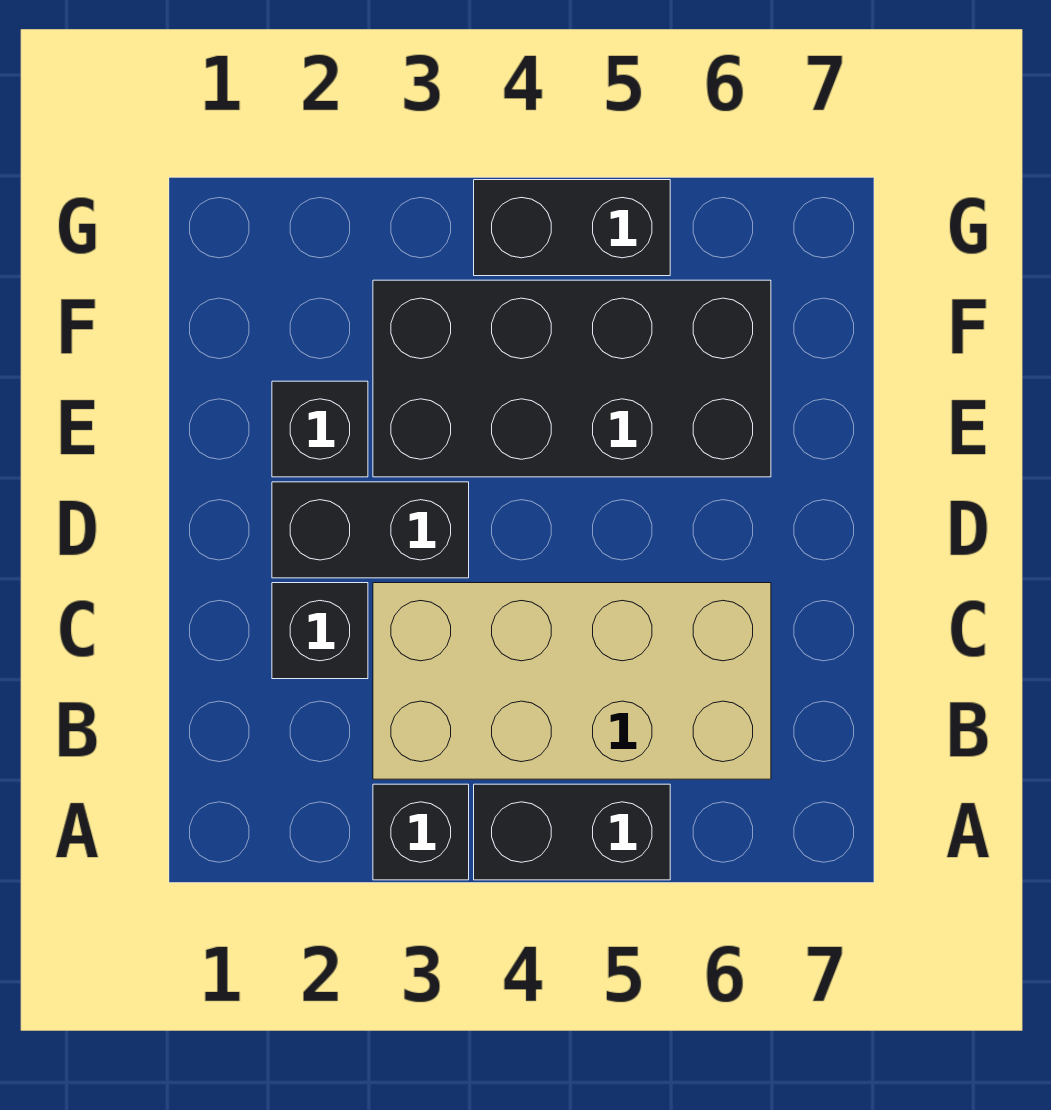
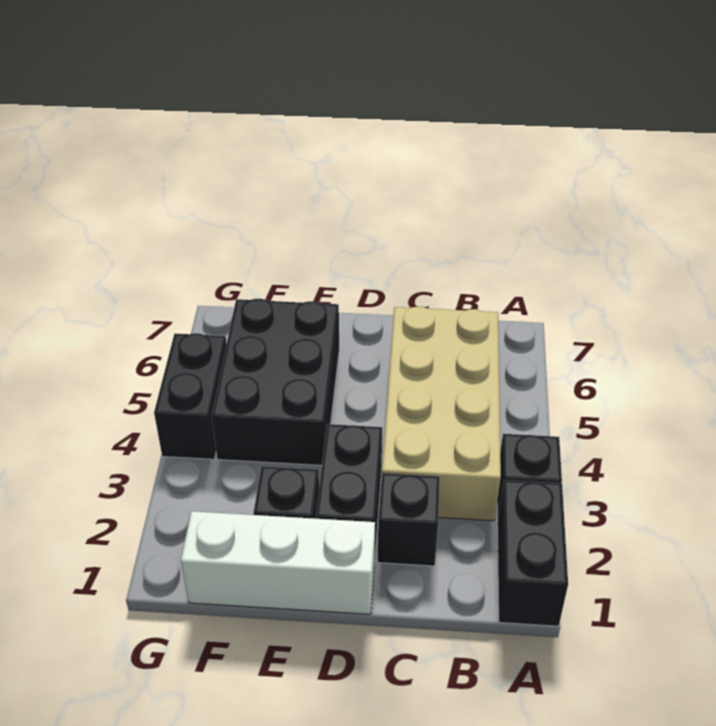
black 1x2 brick [474,784,670,880] -> black 1x2 brick moved to [498,480,568,626]
none -> white 1x3 brick [181,511,375,614]
black 2x4 brick [373,280,771,477] -> black 2x3 brick [212,299,339,465]

